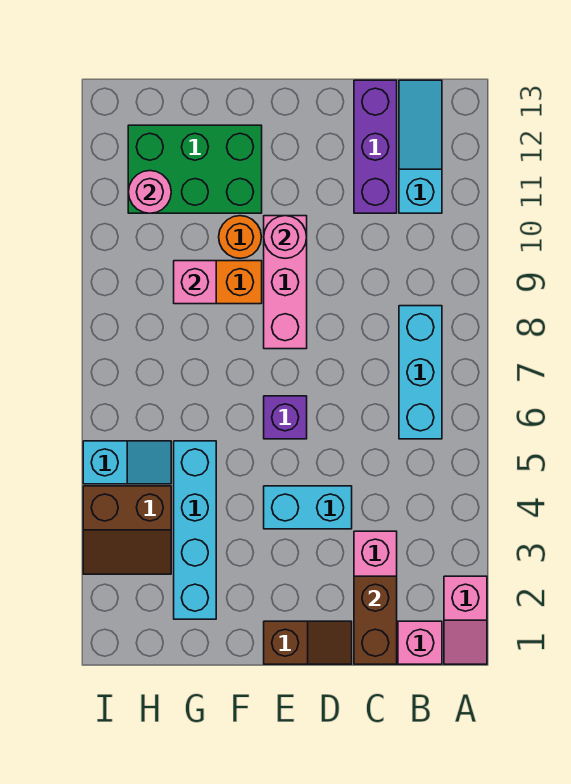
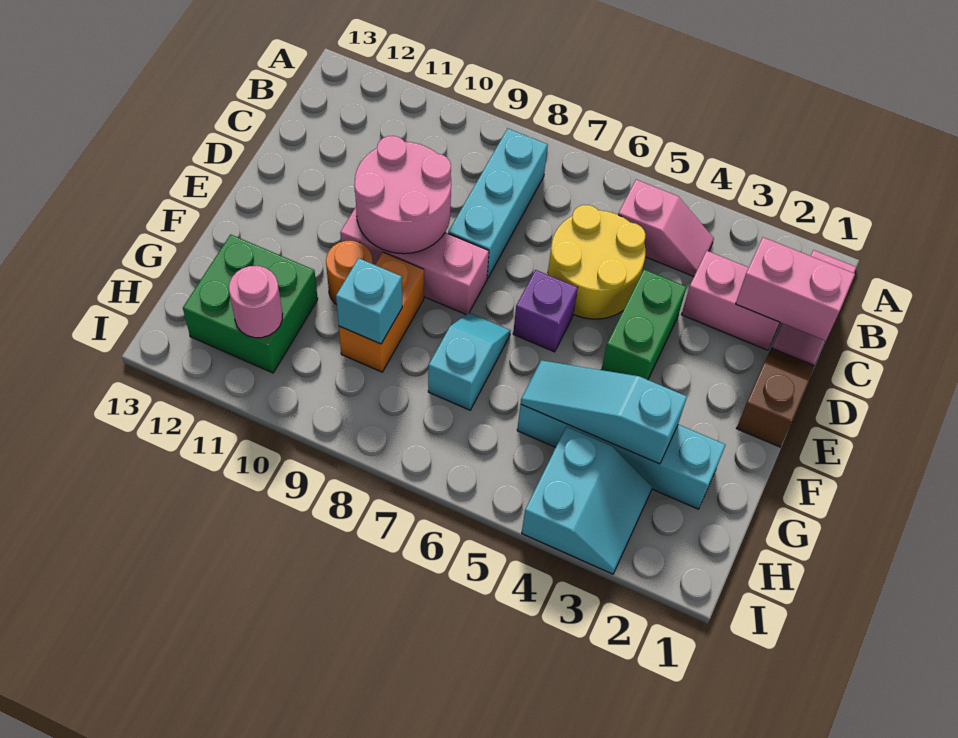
pink 1x2 slope [444,576,487,664] -> pink 1x2 slope moved to [618,180,714,276]
cyan 1x3 brick [399,306,442,439] -> cyan 1x3 brick turned to [448,128,548,279]
cyan 1x3 slope [399,80,442,213] -> cyan 1x3 slope moved to [521,360,687,464]
brown 1x2 brick [354,576,397,664] -> pink 1x2 brick [736,237,855,341]
none -> yellow 2x2 round brick [548,205,646,319]
purple 1x3 brick [354,80,397,213] -> none
cyan 1x2 brick [264,486,352,529] -> green 1x2 brick [601,269,686,380]
pink 1x1 round brick [264,216,307,258] -> pink 2x2 round brick [354,136,451,254]
green 2x3 brick [128,125,262,213] -> green 2x2 brick [183,234,318,373]
pink 1x1 brick [174,261,216,304] -> cyan 1x1 brick [336,258,402,344]
brown 2x2 slope [83,486,171,574] -> cyan 2x2 slope [522,427,652,574]
cyan 1x2 slope [83,441,171,484] -> cyan 1x2 slope moved to [428,313,511,410]

